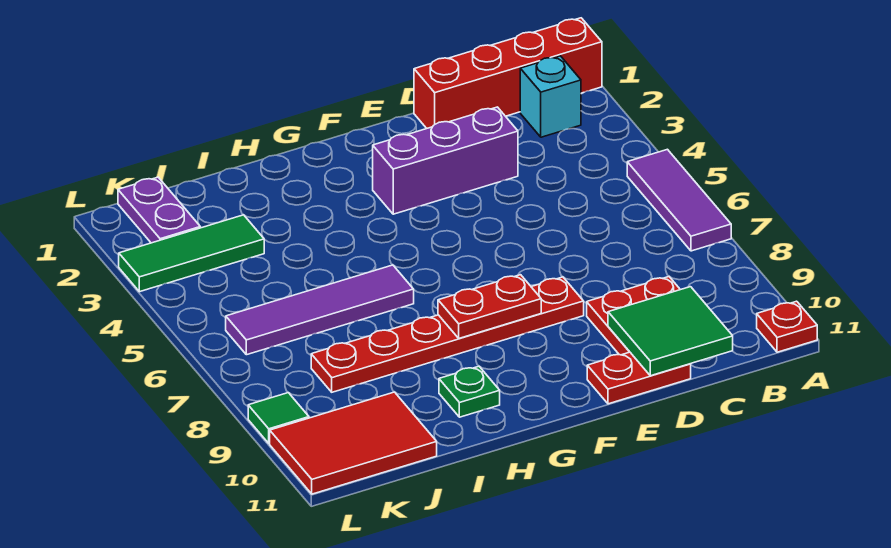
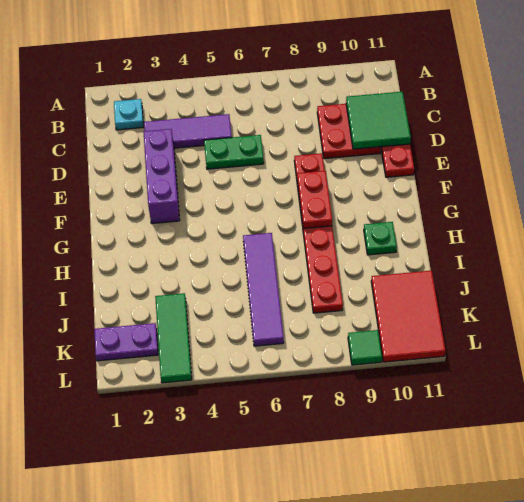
red 1x4 brick [414,18,602,128] -> none
purple 1x3 tile [627,149,731,251] -> purple 1x3 tile moved to [144,114,232,148]
red 1x1 plate [757,301,817,352] -> none
cyan 1x1 brick [520,56,581,137] -> cyan 1x1 plate [114,99,143,130]
none -> green 1x2 plate [204,135,264,169]

